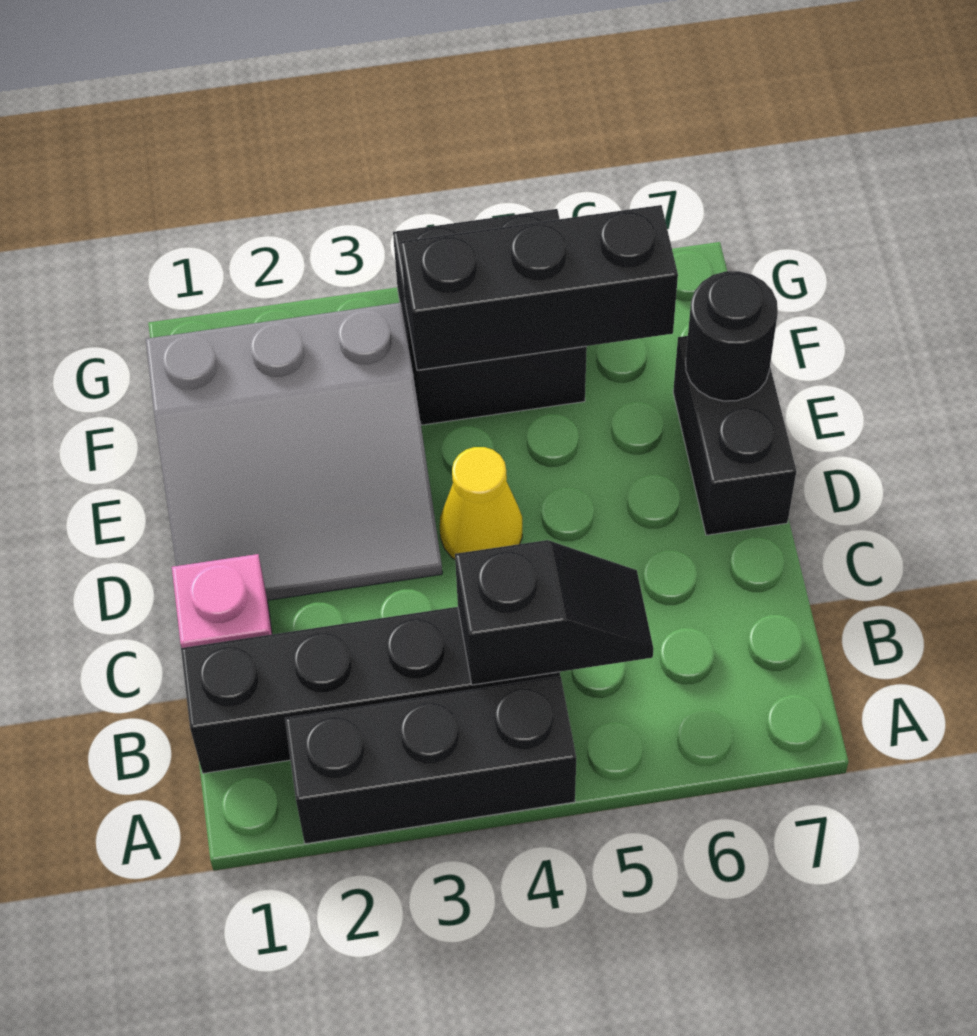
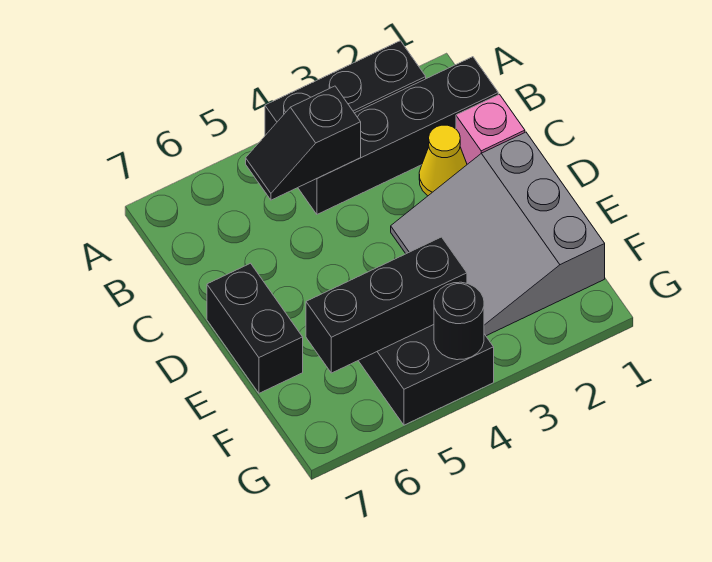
grey 3x3 slope [146,303,442,600] -> grey 3x3 slope turned to [391,132,605,336]
yellow 1x1 cone [440,447,522,559] -> yellow 1x1 cone moved to [419,125,467,196]
black 1x1 round brick [686,271,778,401] -> black 1x1 round brick moved to [434,282,484,360]

